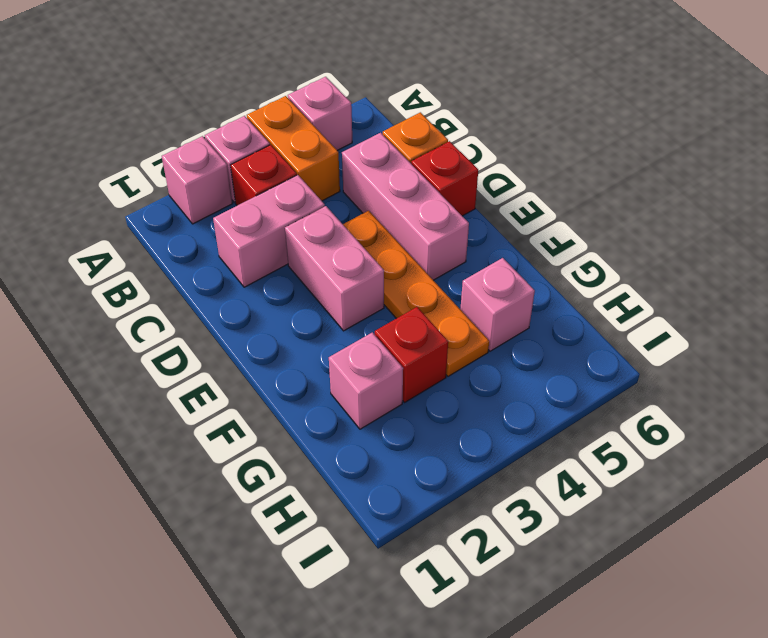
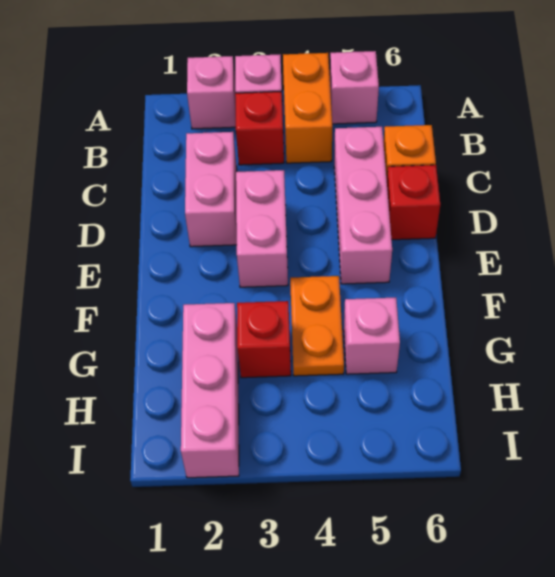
pink 1x2 brick [213,175,325,287] -> pink 1x2 brick turned to [185,132,237,247]
orange 1x4 plate [343,211,489,376] -> orange 1x2 plate [290,276,344,376]
pink 1x1 brick [329,332,403,429] -> pink 1x3 brick [181,303,239,478]

